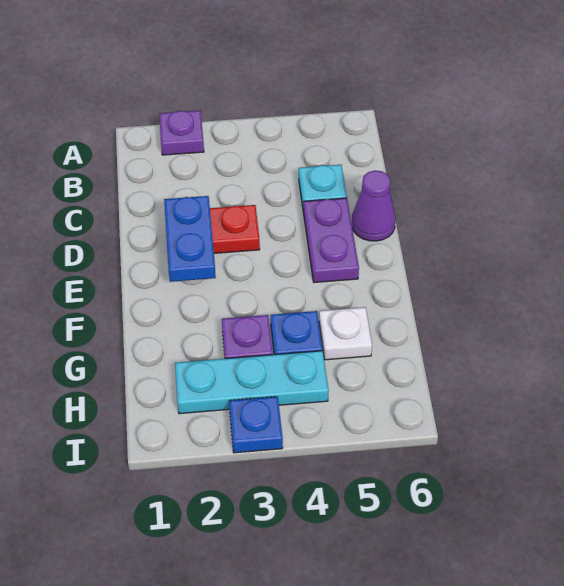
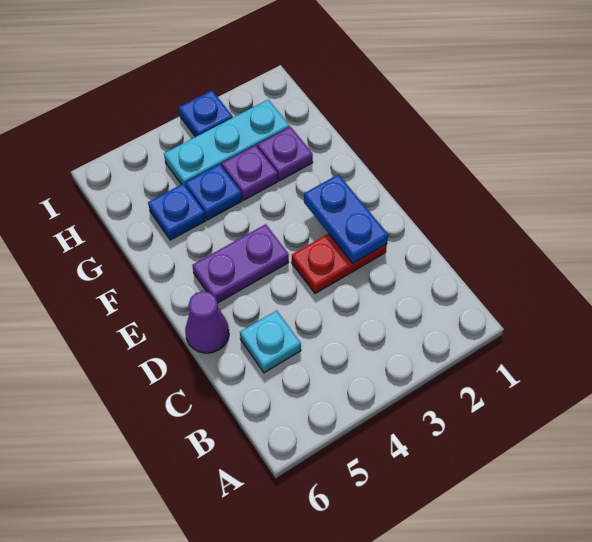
purple 1x1 plate [159,110,204,155] -> purple 1x1 plate moved to [258,127,313,181]
purple 1x2 plate [303,198,359,282] -> purple 1x2 plate turned to [192,224,289,303]
white 1x1 plate [319,307,372,360] -> blue 1x1 plate [148,184,206,240]

